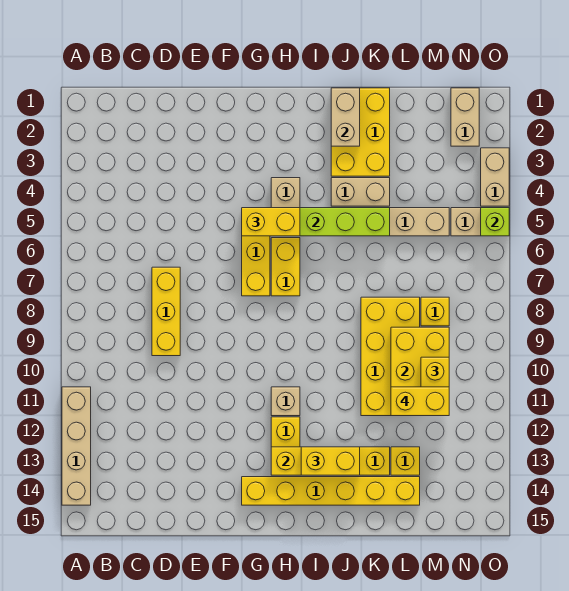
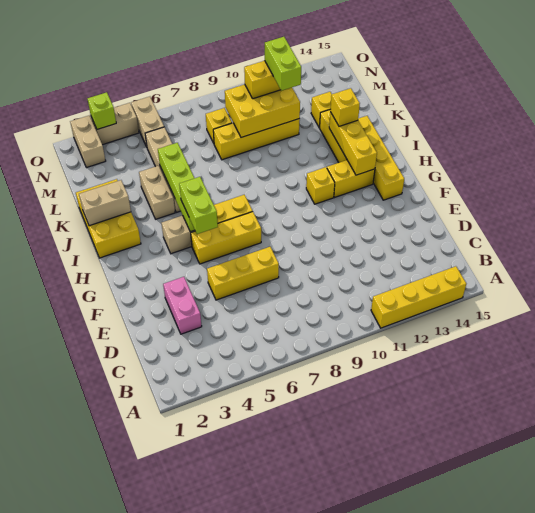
tan 1x4 brick [62,387,91,505] -> yellow 1x4 brick [371,266,466,328]
none -> pink 1x2 brick [163,277,202,334]
yellow 1x3 brick [152,267,180,356] -> yellow 1x3 brick moved to [207,247,279,300]
yellow 1x2 brick [242,208,300,236] -> lime 1x2 brick [179,177,218,234]
yellow 1x6 brick [242,477,420,505] -> yellow 1x4 brick [358,116,404,200]
tan 1x1 brick [271,387,300,416] -> yellow 1x1 brick [306,167,335,204]
yellow 1x2 brick [301,447,360,475] -> yellow 1x1 brick [330,88,360,126]
yellow 2x3 brick [331,88,390,176] -> yellow 2x3 brick turned to [76,179,141,258]
yellow 2x4 brick [361,297,420,416] -> yellow 1x4 brick [213,119,300,160]
yellow 1x2 brick [391,387,449,416] -> lime 1x2 brick [265,37,301,91]
tan 1x2 brick [451,88,479,146] -> tan 1x2 brick turned to [70,115,106,168]
lime 1x1 brick [481,208,509,236] -> lime 1x1 brick moved to [88,92,116,129]

